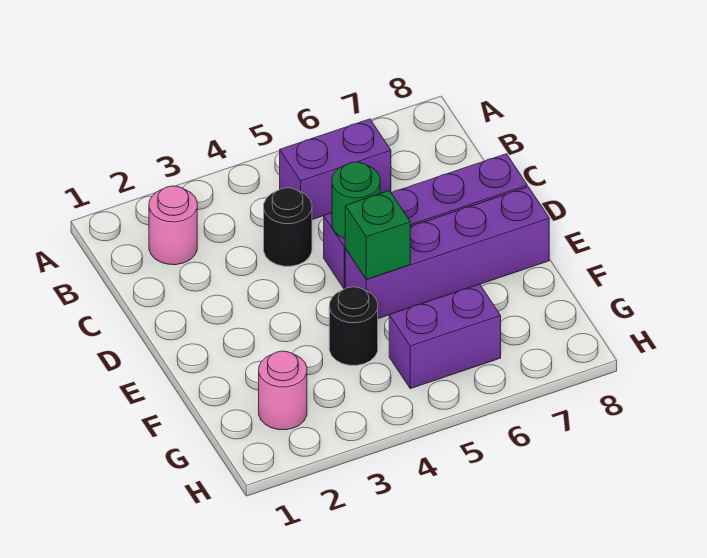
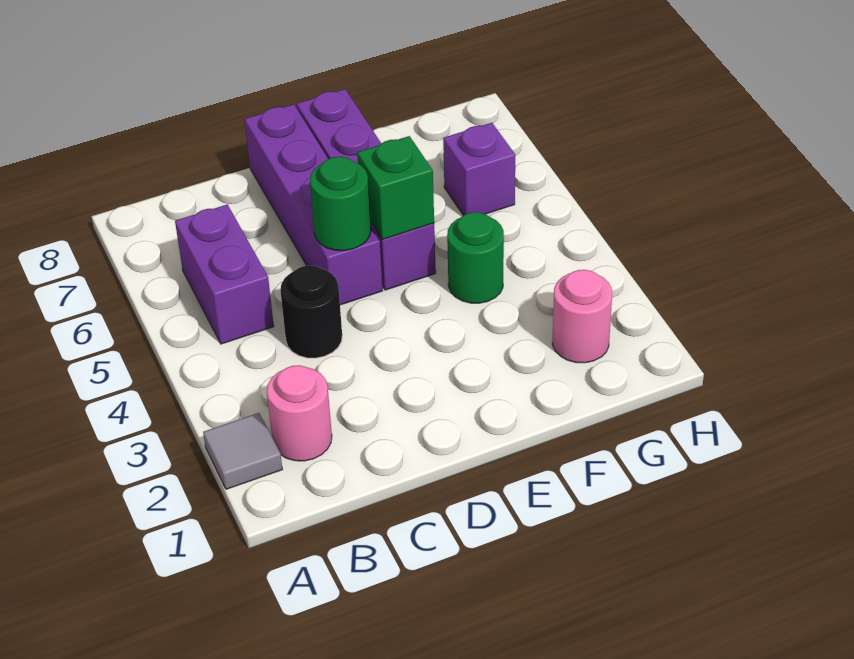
none -> grey 1x1 tile [203,413,282,489]
black 1x1 round brick [329,287,378,365] -> green 1x1 round brick [447,212,504,303]
purple 1x2 brick [389,284,501,389] -> purple 1x1 brick [443,123,515,216]

